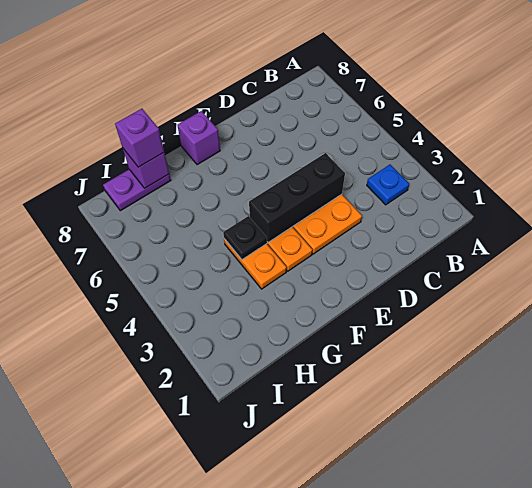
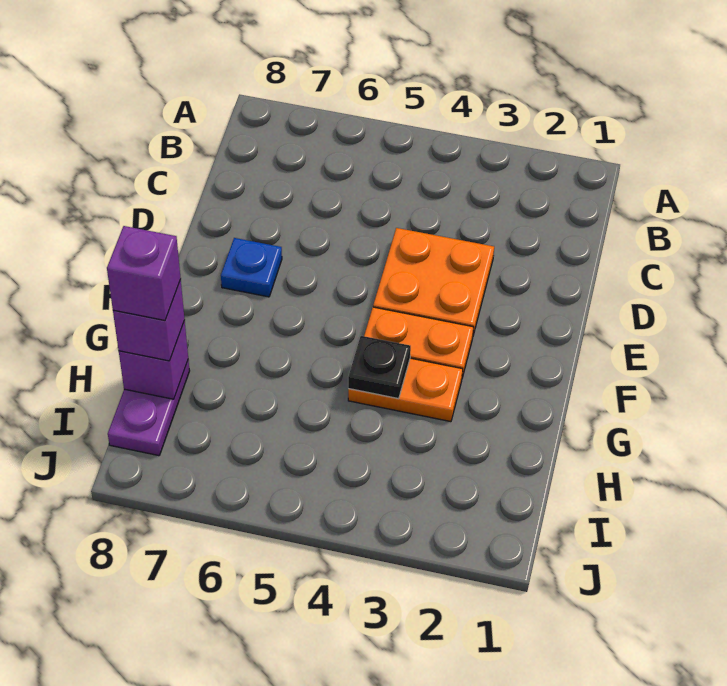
blue 1x1 plate [367,165,409,205] -> blue 1x1 plate moved to [221,238,282,297]
black 1x3 brick [249,153,345,242] -> none
purple 1x1 brick [177,111,220,165] -> purple 1x1 brick moved to [107,226,181,320]

